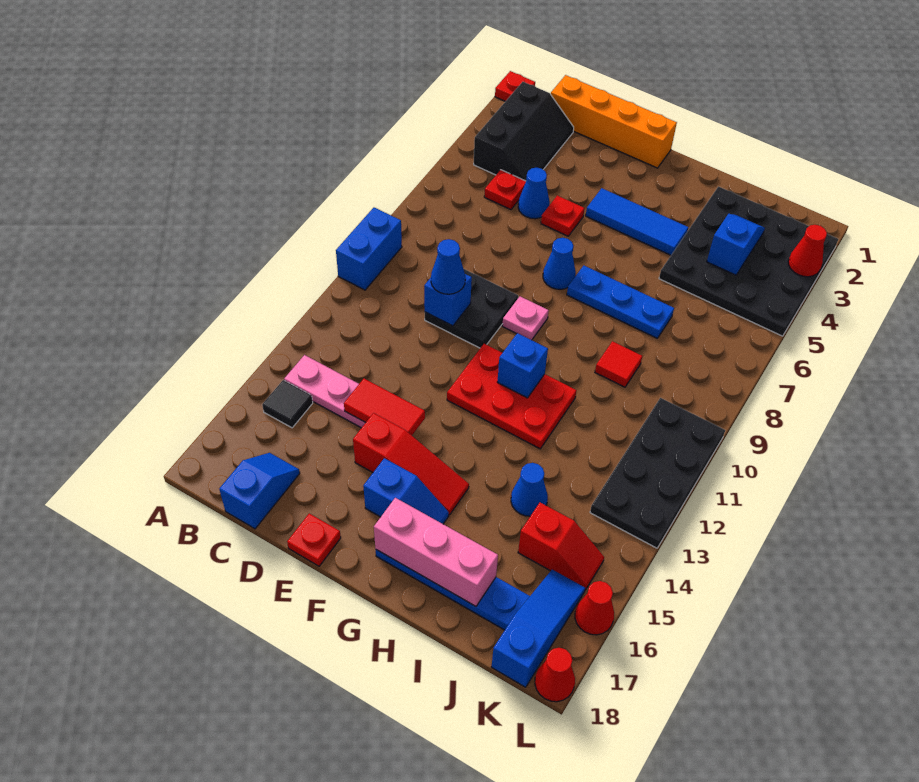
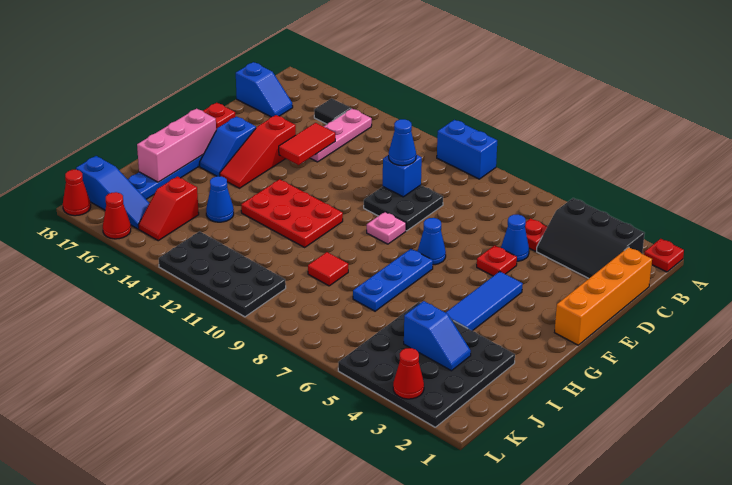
red 2x3 plate [447,344,577,449] -> red 2x3 plate turned to [241,179,343,247]
blue 1x1 brick [498,333,548,398] -> none

